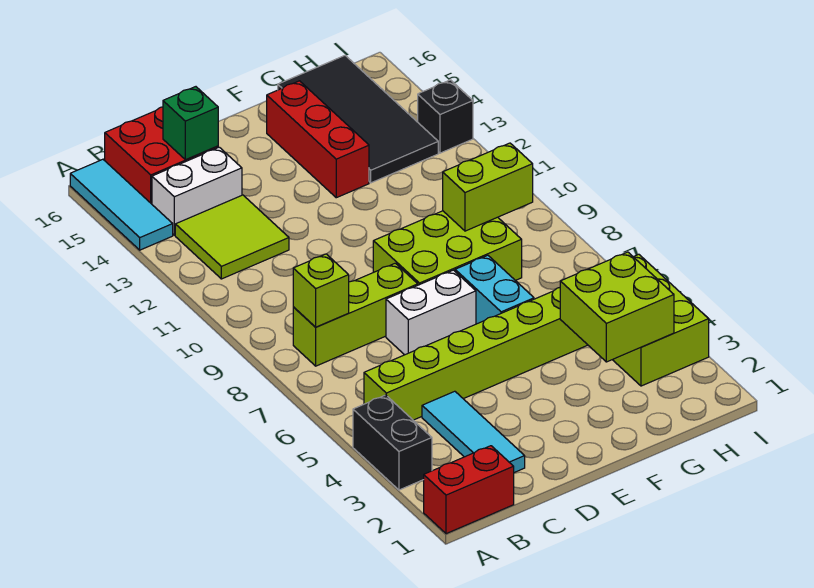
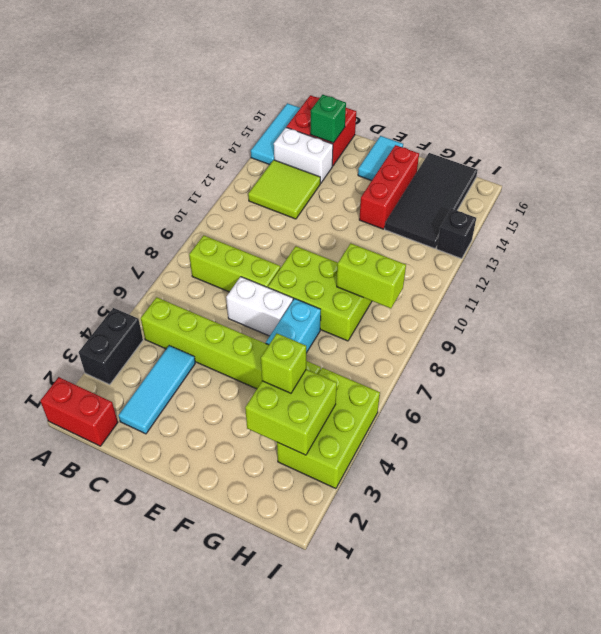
lime 1x1 brick [293,254,349,327] -> lime 1x1 brick moved to [261,334,306,393]
none -> cyan 1x2 tile [358,136,403,181]

